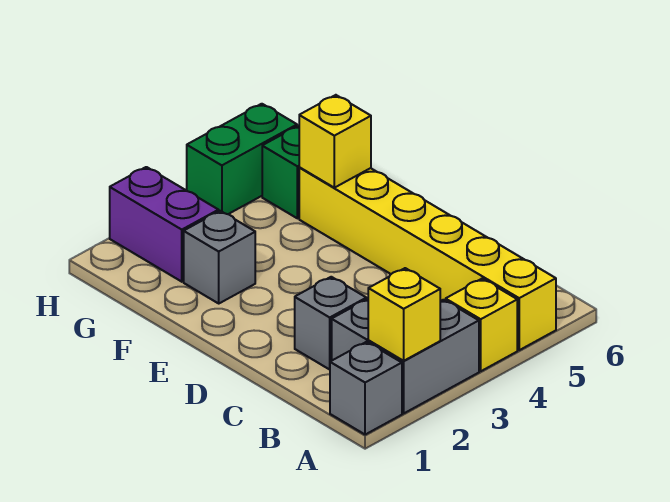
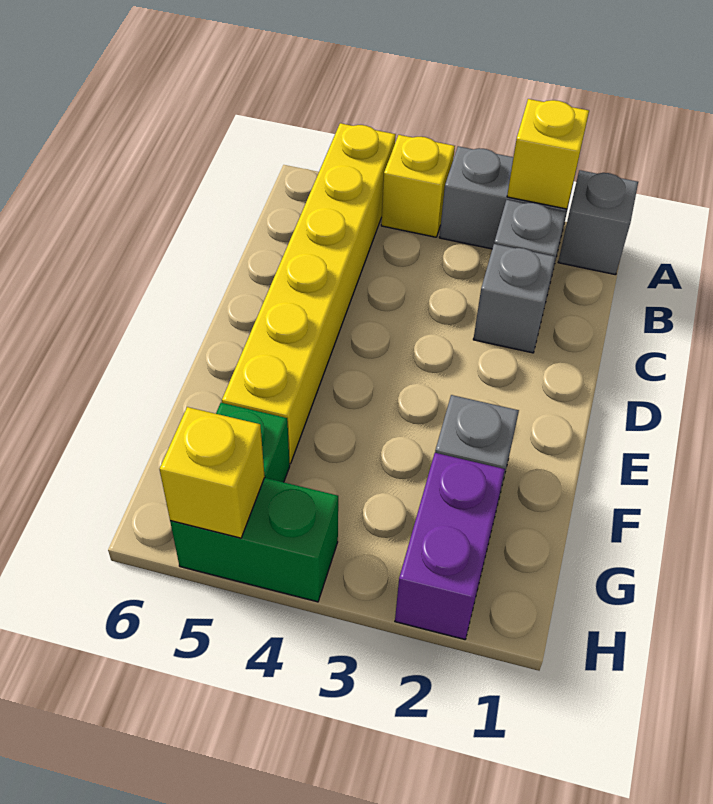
yellow 1x1 brick [299,95,371,188] -> yellow 1x1 brick moved to [159,407,265,538]

